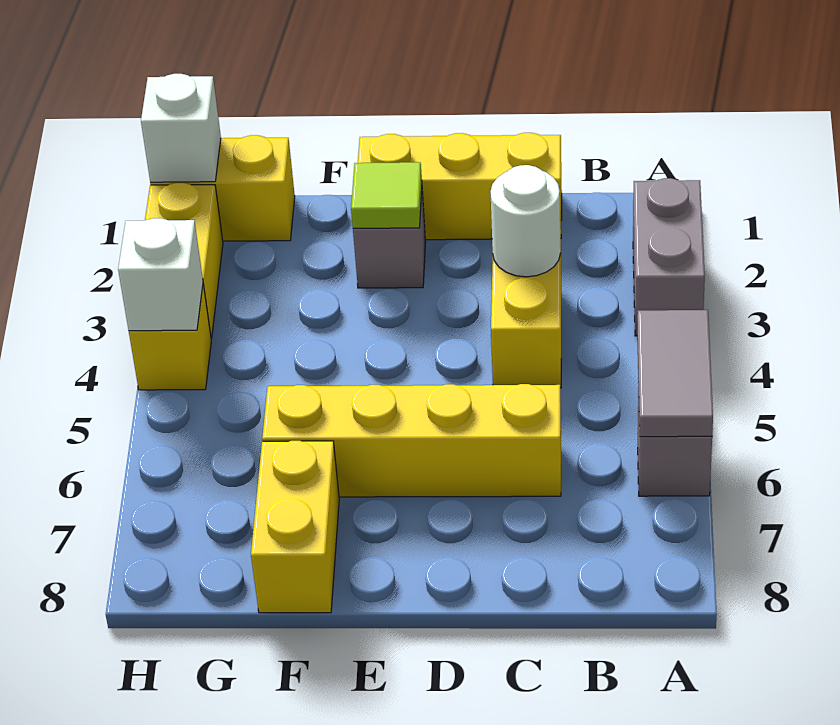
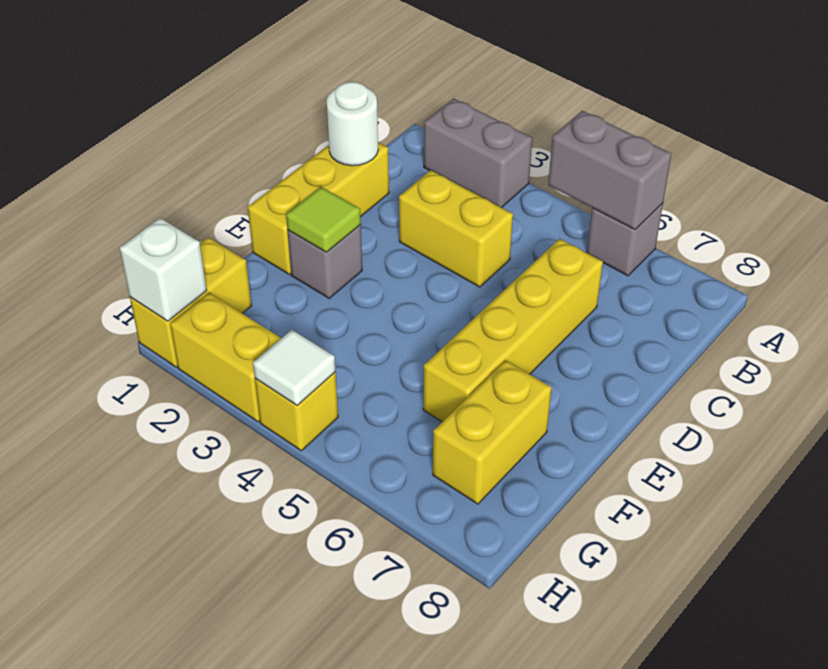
grey 1x2 tile [637,310,713,437] -> grey 1x2 brick [548,111,671,230]
white 1x1 round brick [490,165,561,277] -> white 1x1 round brick moved to [327,82,378,166]
yellow 1x2 brick [251,441,339,613] -> yellow 1x2 brick turned to [433,360,552,504]
white 1x1 brick [118,218,203,331] -> white 1x1 tile [253,330,336,406]

